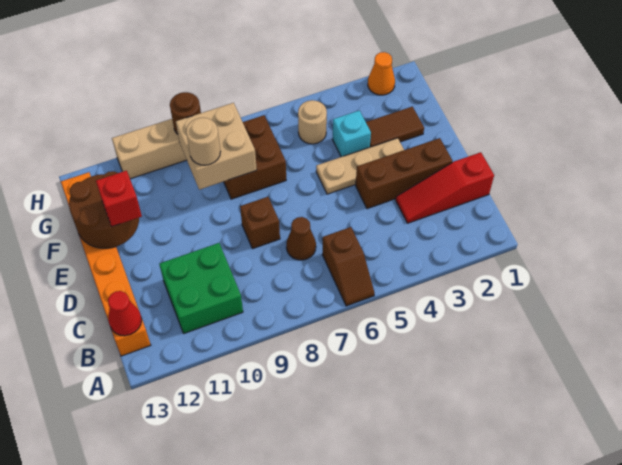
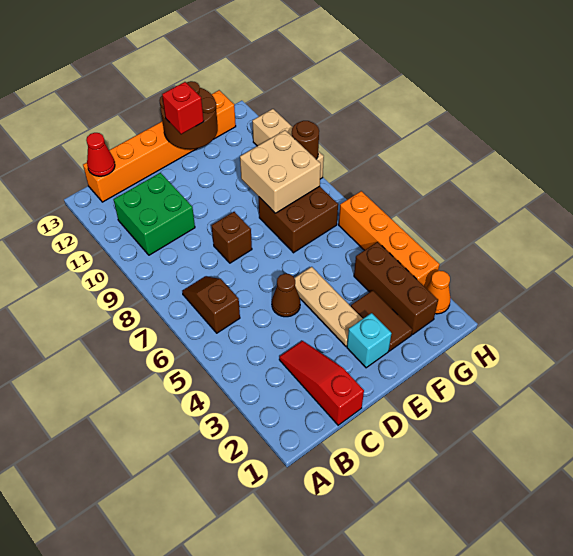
brown 1x2 slope [322,227,375,306] -> brown 1x2 slope turned to [182,276,240,333]
brown 1x1 cone [286,217,316,260] -> brown 1x1 cone moved to [272,274,300,317]
brown 1x3 brick [356,138,452,209] -> brown 1x3 brick moved to [354,242,438,335]
cyan 1x1 brick [332,111,371,157] -> cyan 1x1 brick moved to [347,313,392,368]
tan 1x1 round brick [186,118,220,165] -> none
tan 1x1 round brick [298,100,327,144] -> none
none -> orange 1x4 brick [339,191,440,288]

